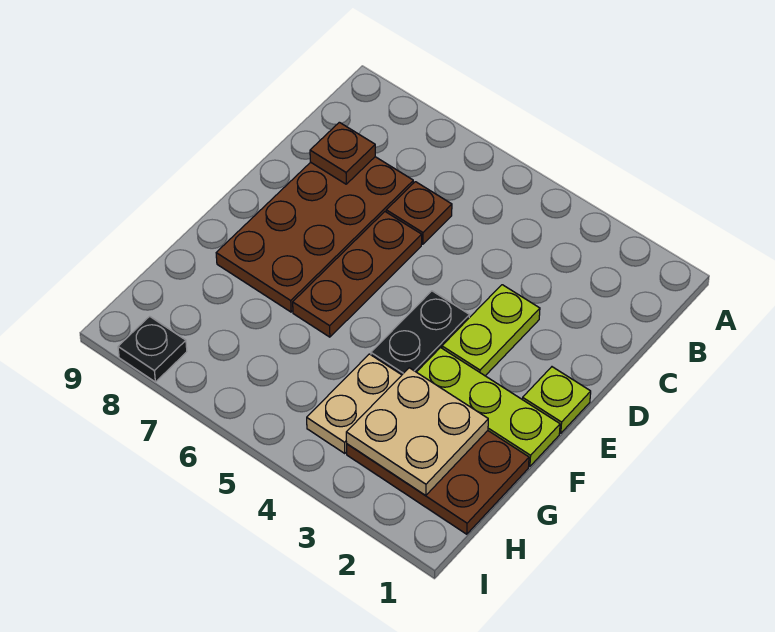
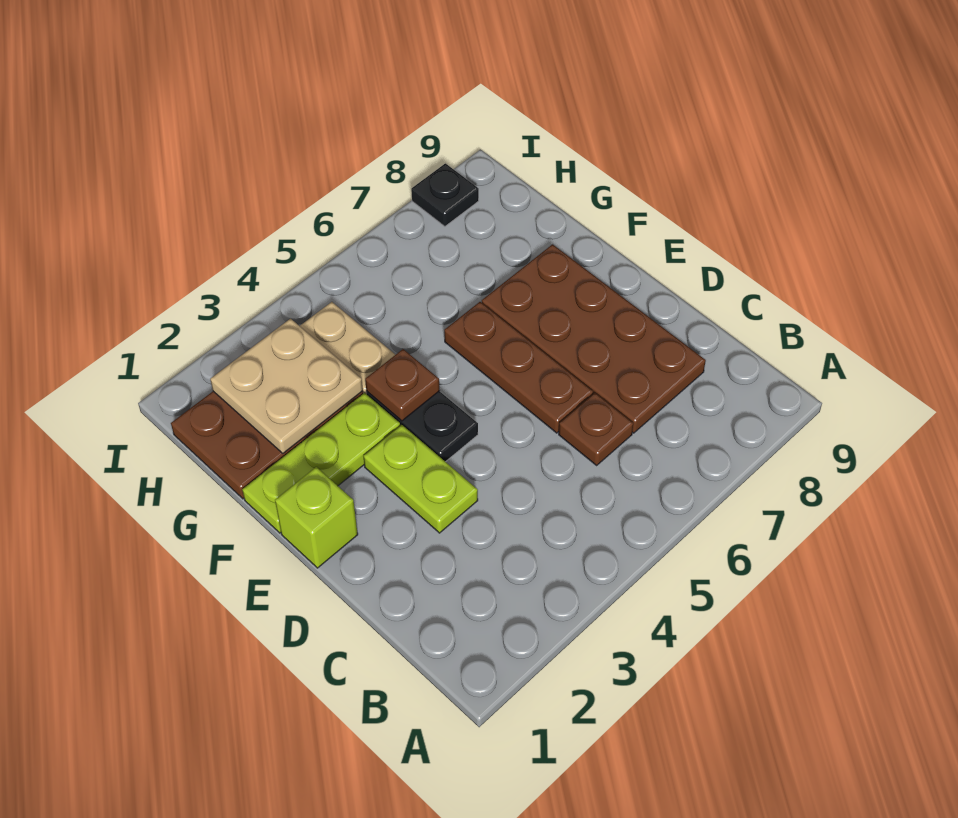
brown 1x1 plate [310,122,375,184] -> brown 1x1 plate moved to [365,349,440,421]
lime 1x1 plate [522,367,591,433] -> lime 1x1 brick [275,467,358,568]

